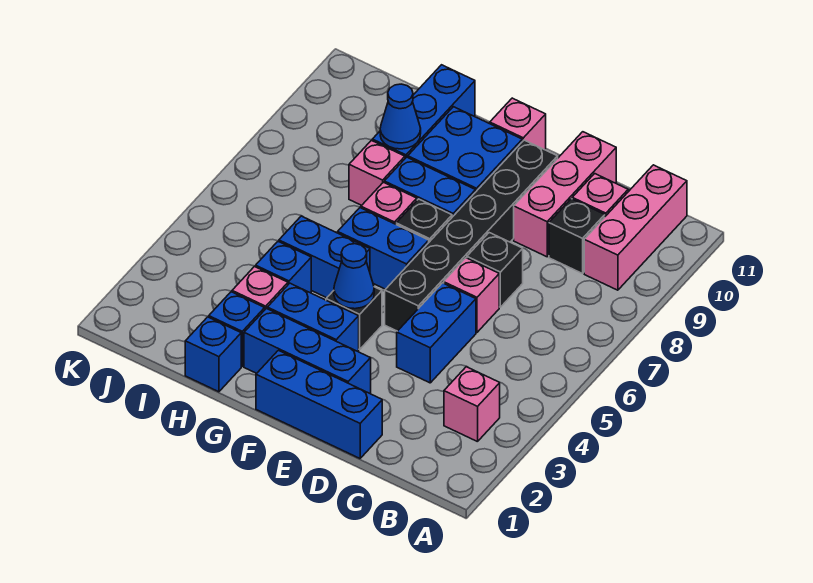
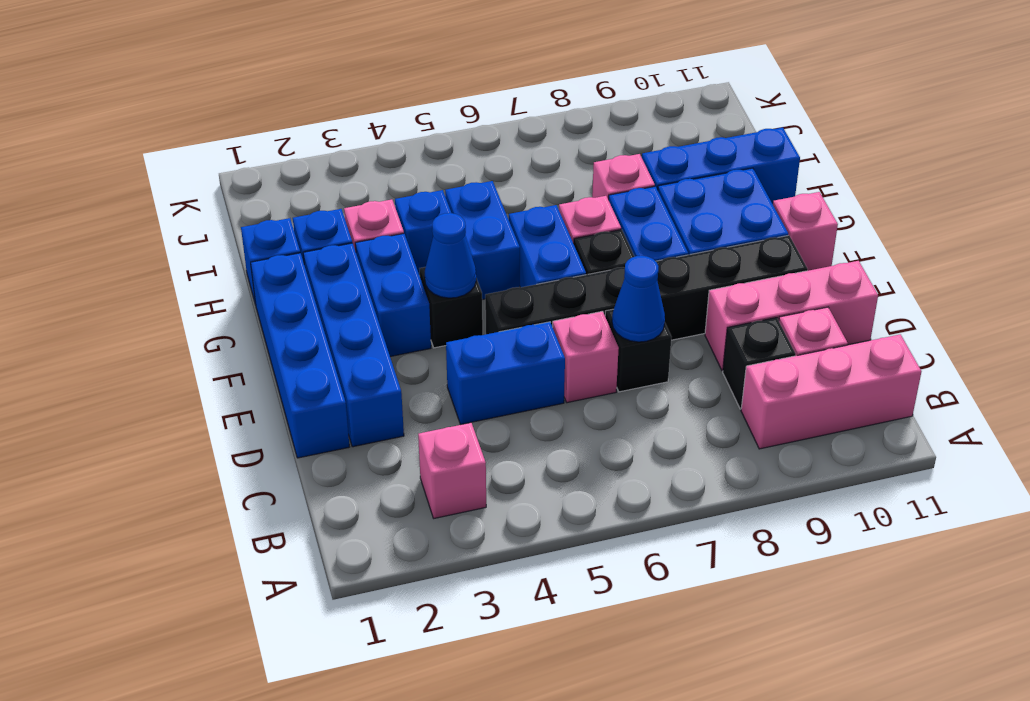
blue 1x3 brick [256,350,382,458] -> blue 1x4 brick [251,253,349,458]
blue 1x3 brick [244,309,371,393] -> blue 1x4 brick [303,243,404,447]
blue 1x1 cone [380,84,421,149] -> blue 1x1 cone moved to [612,256,665,342]

